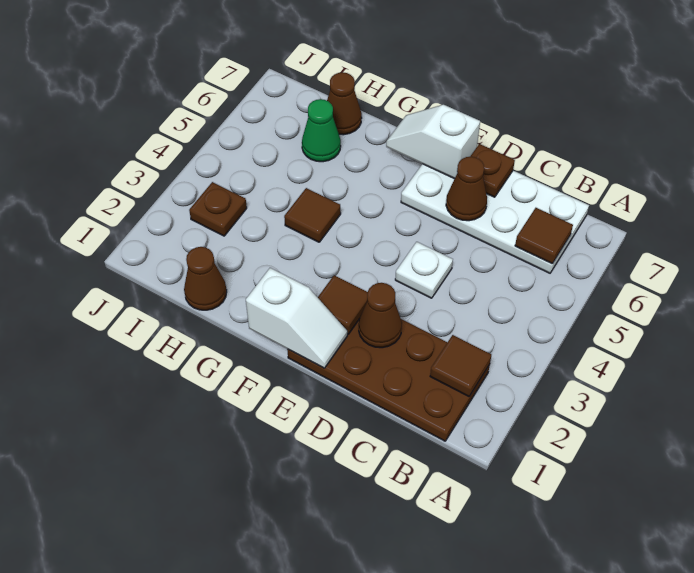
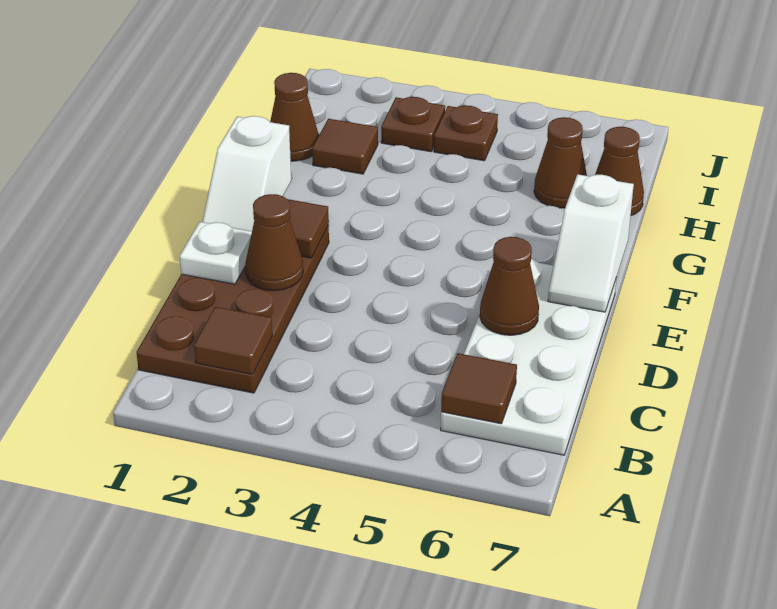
white 1x1 plate [395,242,453,298] -> white 1x1 plate moved to [179,222,252,284]
brown 1x1 plate [470,144,515,197] -> brown 1x1 plate moved to [434,105,498,161]
white 1x2 slope [386,105,480,179] -> white 1x2 slope turned to [548,174,634,312]
brown 1x1 tile [284,188,341,242] -> brown 1x1 tile moved to [312,119,378,174]
green 1x1 cone [302,99,341,162] -> brown 1x1 cone [534,117,587,208]

